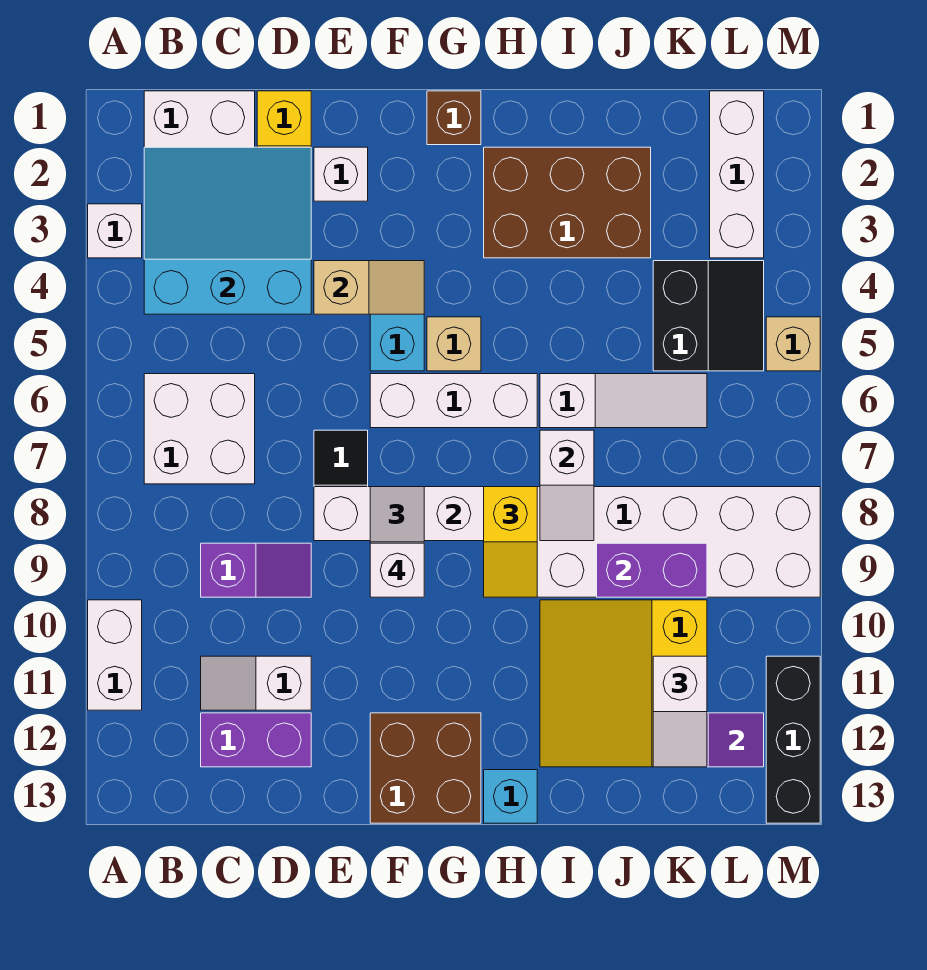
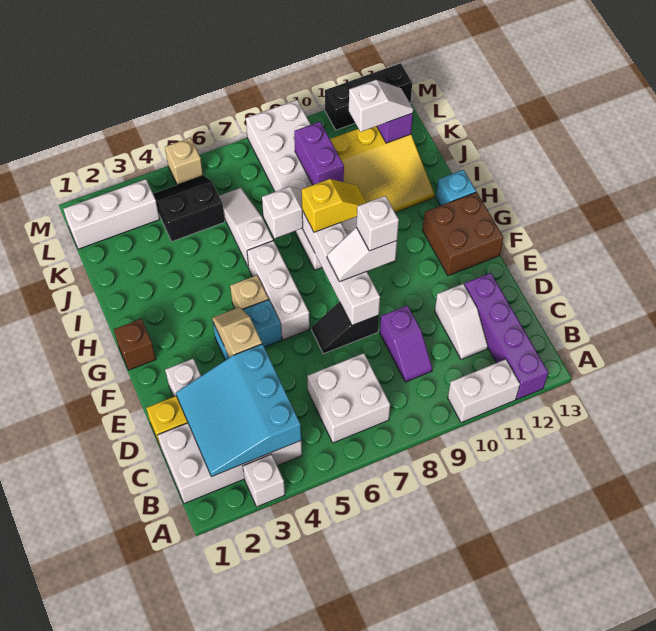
purple 1x2 slope [201,543,311,597] -> purple 1x2 slope turned to [380,305,432,382]
purple 1x2 brick [201,713,311,767] -> purple 1x4 brick [465,273,548,399]
brown 2x3 brick [484,147,651,258] -> none

